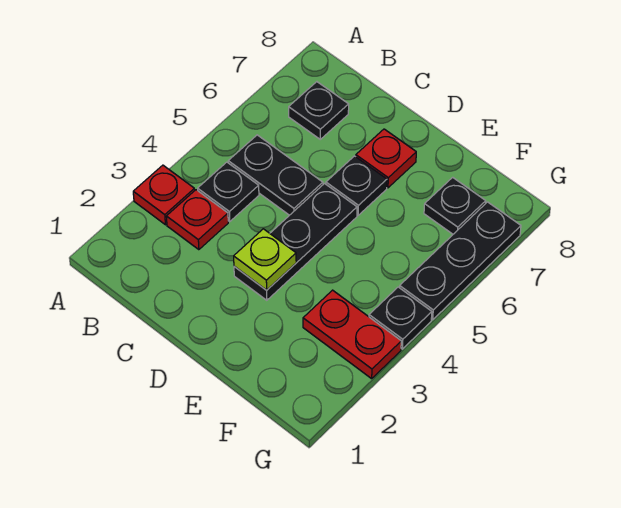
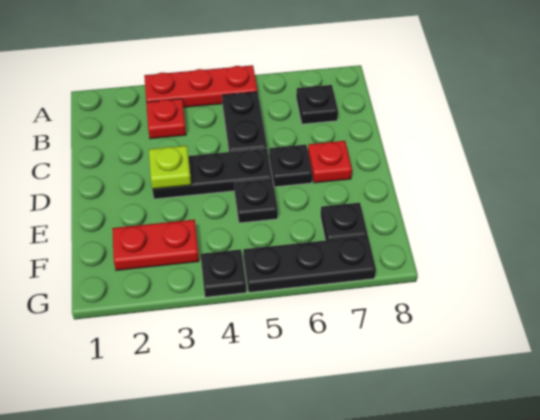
red 1x1 plate [133,165,195,225] -> red 1x3 plate [144,65,257,107]
black 1x1 plate [198,162,259,222] -> black 1x1 plate moved to [234,179,278,223]
red 1x2 plate [303,290,401,379] -> red 1x2 plate turned to [112,220,199,270]

